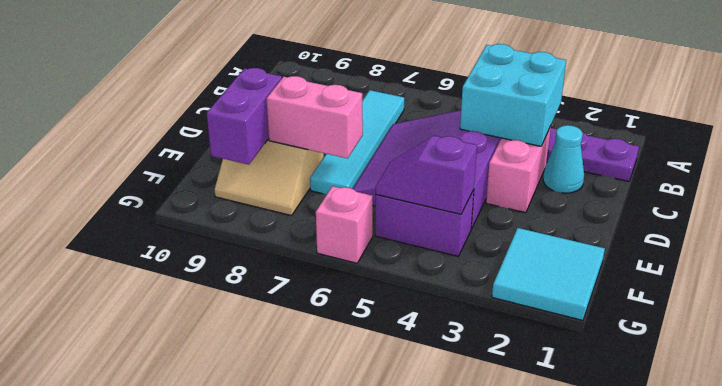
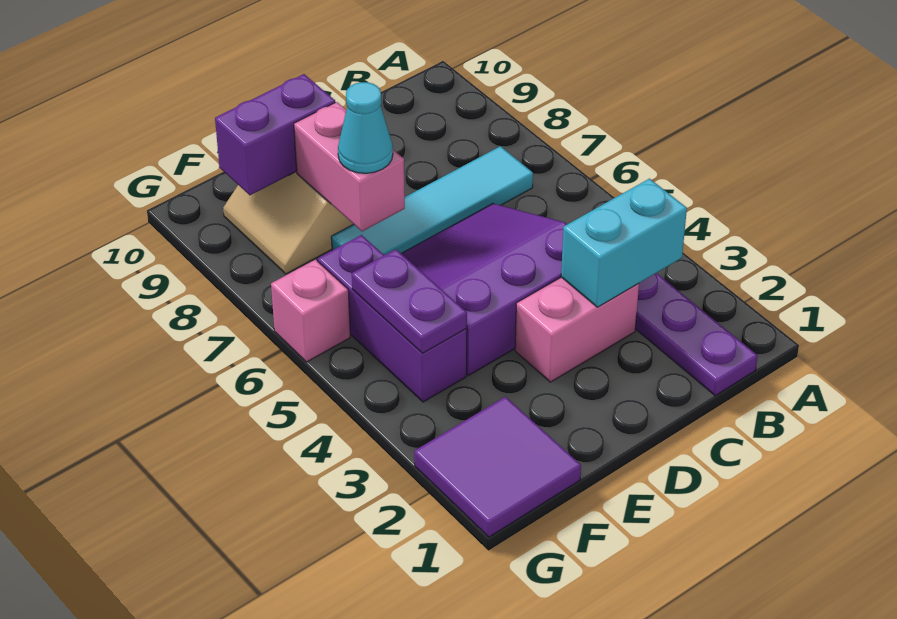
cyan 2x2 brick [460,44,566,146] -> cyan 1x2 brick [561,179,687,307]
cyan 1x1 cone [543,125,584,193] -> cyan 1x1 cone moved to [338,82,393,173]
cyan 2x2 tile [492,228,605,320] -> purple 2x2 tile [414,397,581,537]
purple 1x2 brick [375,190,474,256] -> purple 1x3 brick [318,235,467,402]
purple 1x2 slope [376,136,477,214] -> purple 1x2 plate [352,249,467,353]

